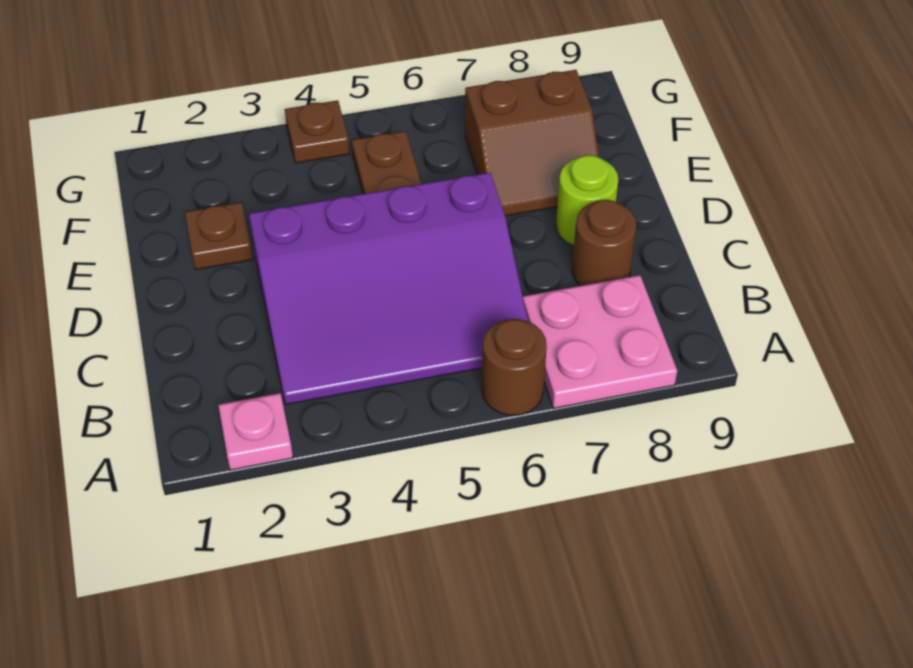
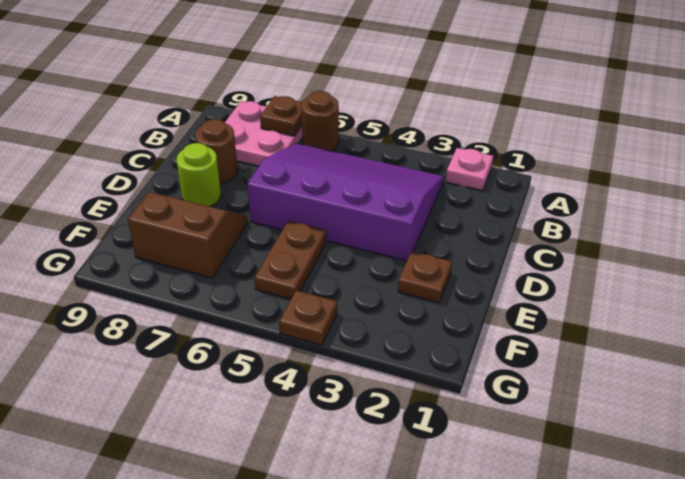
none -> brown 1x1 plate [260,96,302,136]

